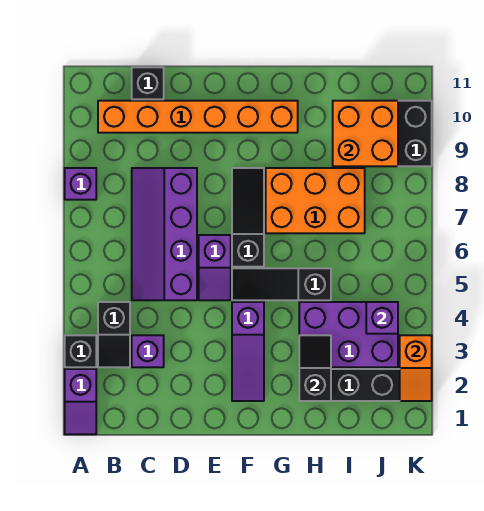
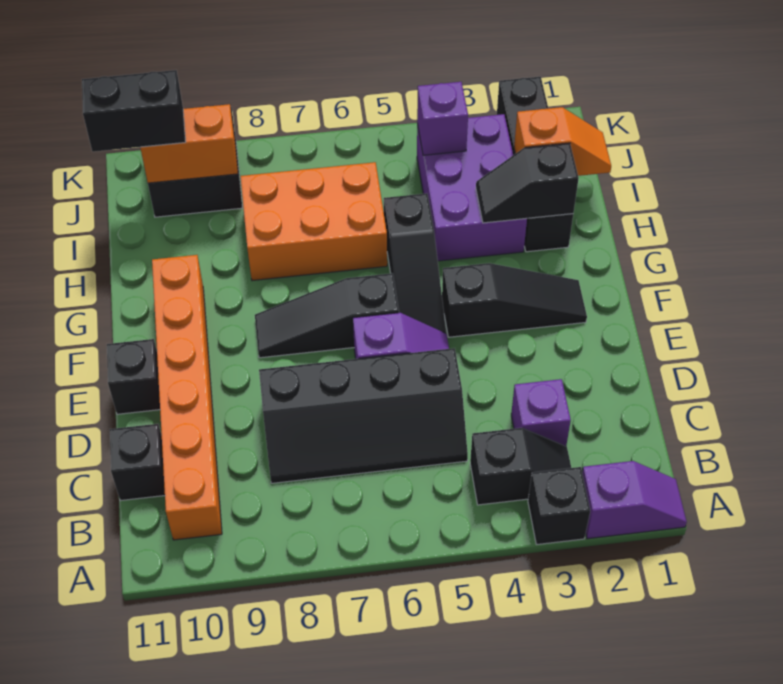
purple 1x1 brick [65,168,96,200] -> none
purple 2x4 slope [132,168,197,300] -> black 2x4 slope [259,348,468,483]
none -> black 1x1 brick [107,339,160,414]
purple 1x3 slope [232,302,264,401] -> black 1x3 slope [442,263,587,337]
orange 2x3 brick [266,168,365,233] -> orange 2x3 brick turned to [240,162,387,281]
orange 2x2 brick [333,101,398,166] -> orange 1x2 brick [140,104,238,183]
none -> black 1x2 brick [82,70,186,152]
orange 1x2 slope [400,335,432,401] -> orange 1x2 slope moved to [514,107,611,176]

